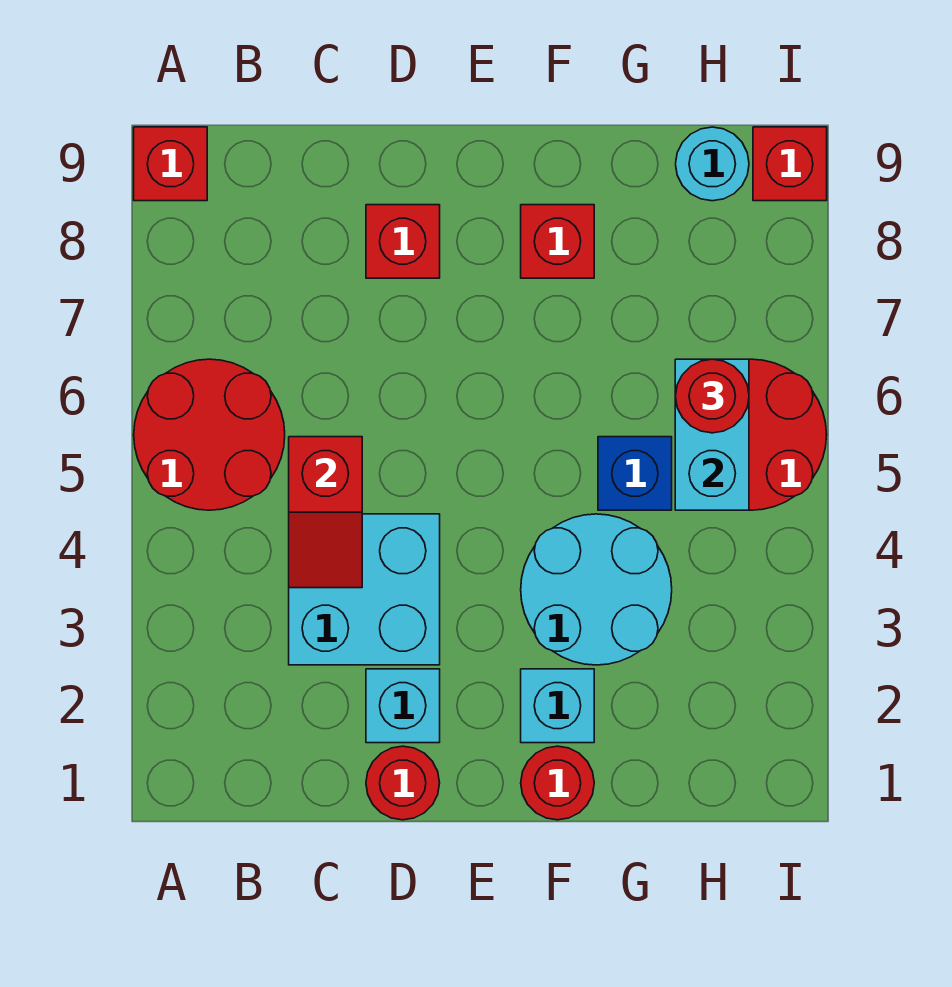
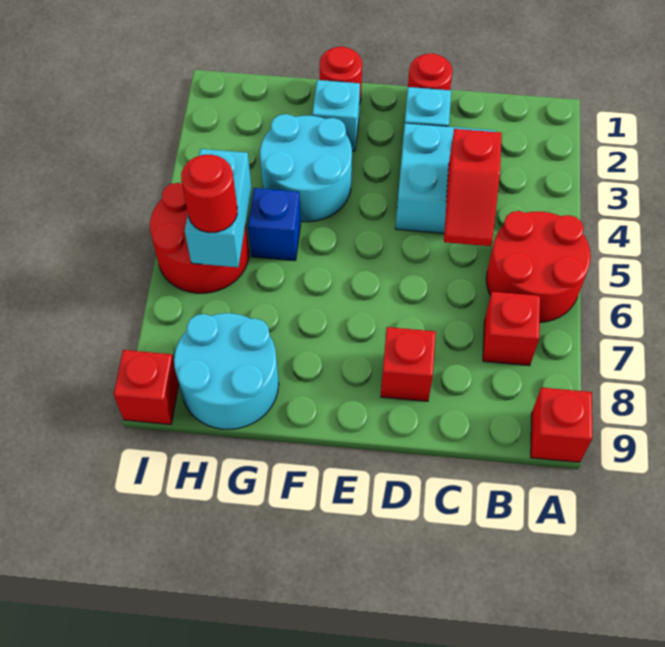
red 1x2 slope [289,437,362,588] -> red 1x2 slope turned to [444,129,502,246]
red 1x1 brick [521,205,594,278] -> red 1x1 brick moved to [483,292,540,366]
cyan 1x1 round brick [676,127,749,201] -> cyan 2x2 round brick [174,313,279,429]

